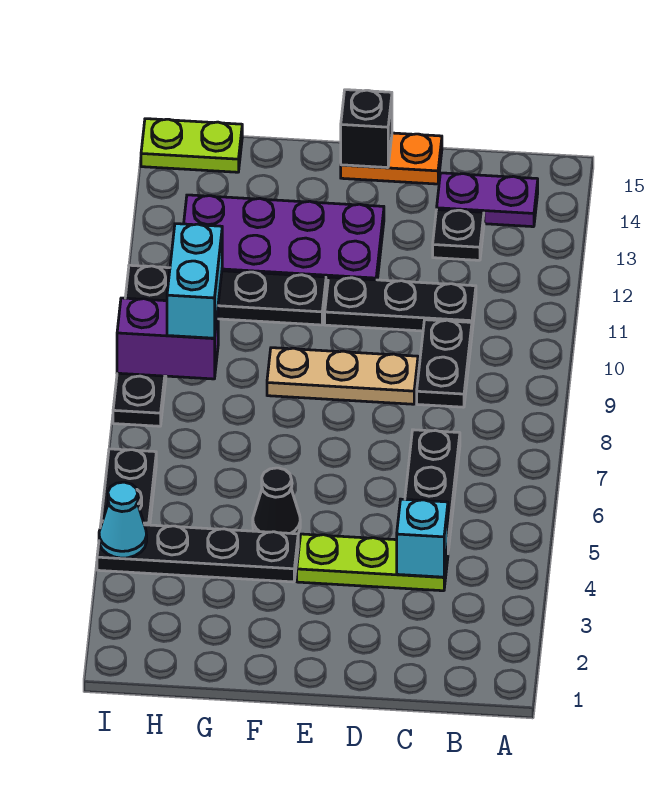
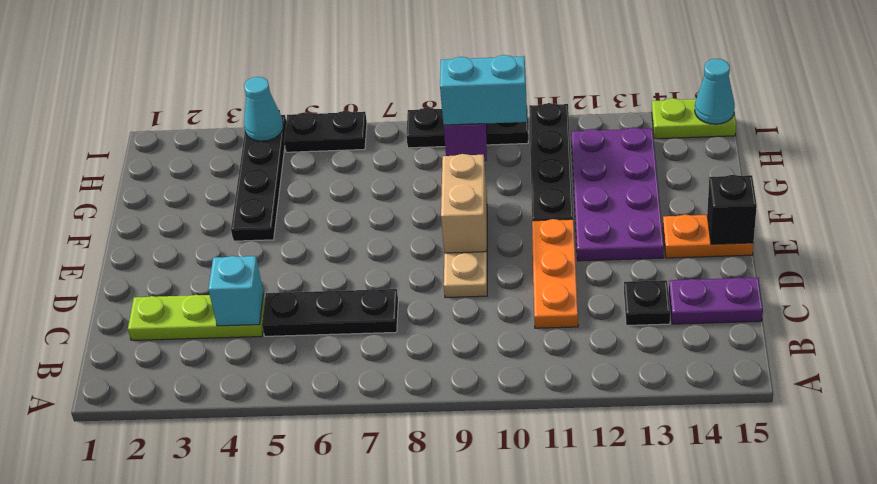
purple 1x2 plate [437,173,538,227] -> purple 1x2 plate turned to [669,277,763,324]
lime 1x3 plate [297,534,448,591] -> lime 1x3 plate turned to [128,293,265,340]
black 1x2 plate [417,320,472,407] -> none
black 1x3 plate [325,277,476,331] -> orange 1x3 plate [532,219,578,328]
orange 1x2 plate [341,133,442,184] -> orange 1x2 plate turned to [663,214,753,258]
none -> tan 1x2 brick [441,154,487,253]
black 1x1 cone [253,468,300,534] -> none
lime 1x2 plate [141,119,242,172] -> lime 1x2 plate turned to [652,98,736,139]
none -> cyan 1x1 cone [695,59,735,124]

